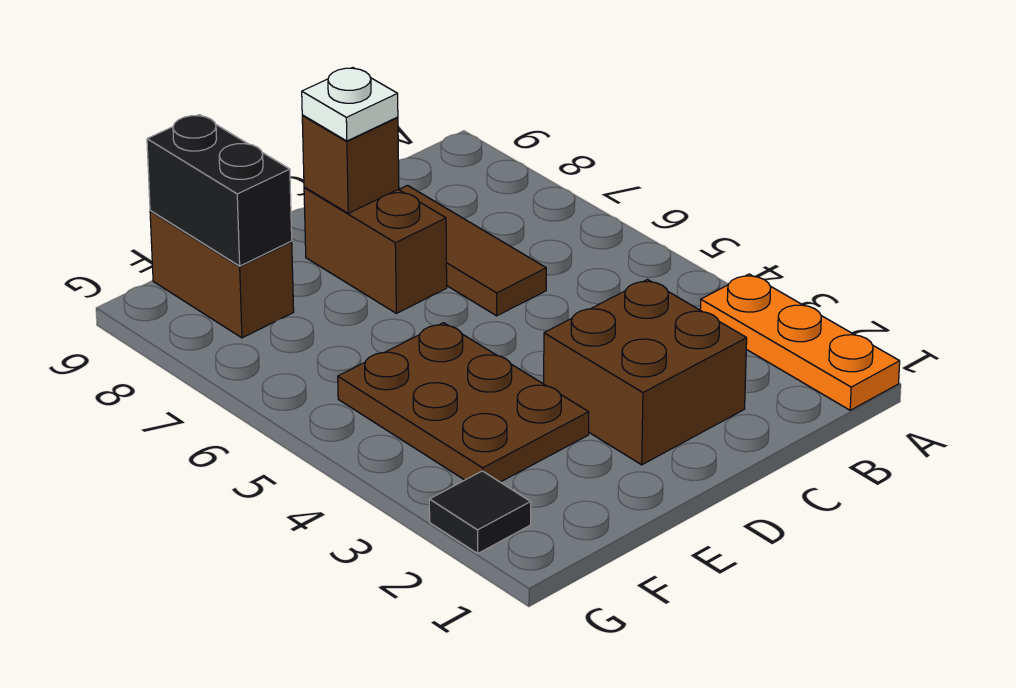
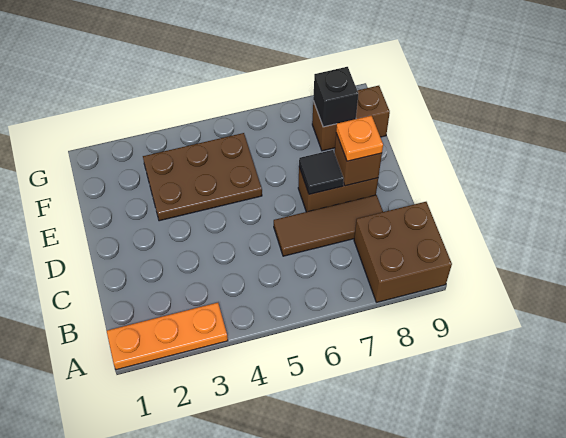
brown 2x2 brick [544,280,747,465] -> brown 2x2 brick moved to [354,202,452,302]
white 1x1 plate [302,68,398,141] -> orange 1x1 plate [336,116,383,161]
black 1x2 brick [147,115,292,266] -> black 1x1 brick [313,67,358,127]
black 1x1 tile [429,471,531,553] -> black 1x1 tile moved to [299,150,344,194]

